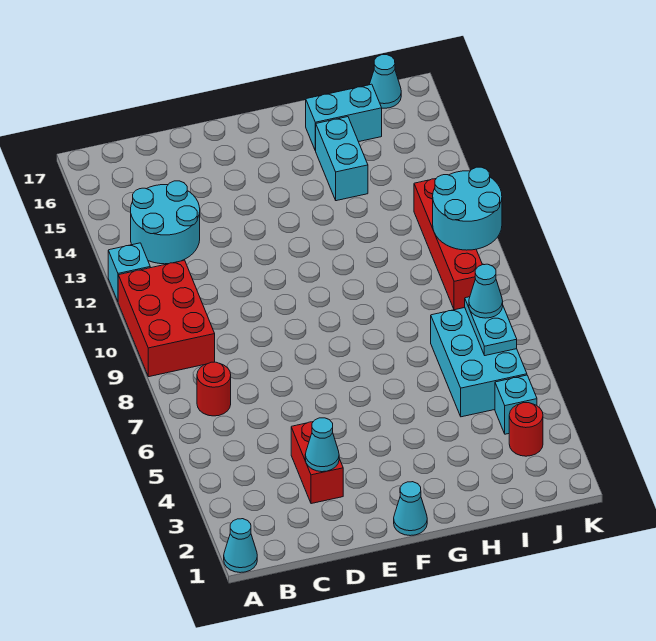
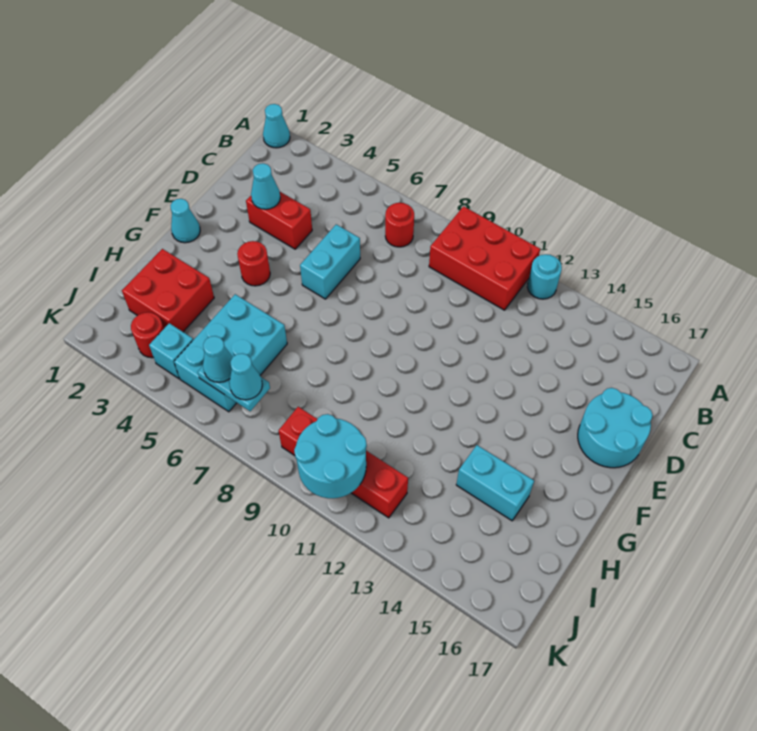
cyan 1x1 brick [108,243,150,301] -> cyan 1x1 round brick [527,254,562,299]
cyan 2x2 round brick [131,181,200,264] -> cyan 2x2 round brick moved to [578,388,653,468]
none -> red 1x1 round brick [237,241,270,286]
none -> red 2x2 brick [122,249,214,332]
cyan 1x2 brick [306,84,382,151] -> cyan 1x2 brick moved to [300,224,360,299]
cyan 2x3 brick [431,308,527,417] -> cyan 2x3 brick turned to [174,294,287,412]
cyan 1x1 cone [370,55,401,108] -> cyan 1x1 cone moved to [203,336,233,382]

